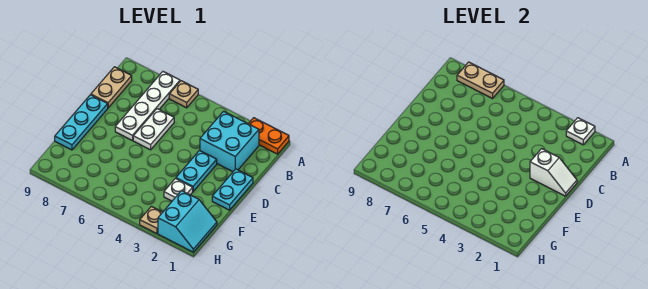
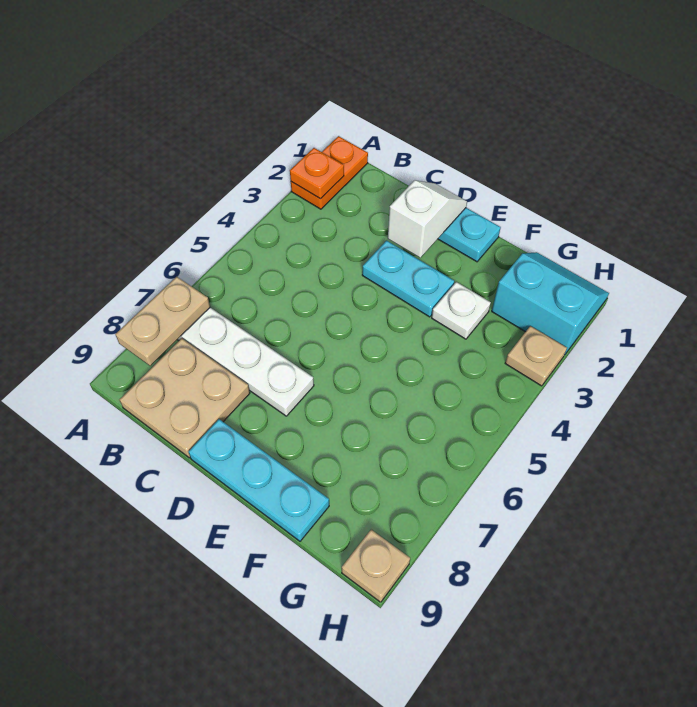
white 1x1 plate [566,118,595,145] -> orange 1x1 plate [290,148,344,199]
tan 1x1 plate [169,81,198,108] -> tan 1x1 plate moved to [342,530,410,602]
cyan 2x2 brick [200,111,259,172] -> none
tan 1x2 plate [91,67,132,108] -> tan 2x2 plate [119,338,250,458]
white 1x2 plate [133,109,174,150] -> none

